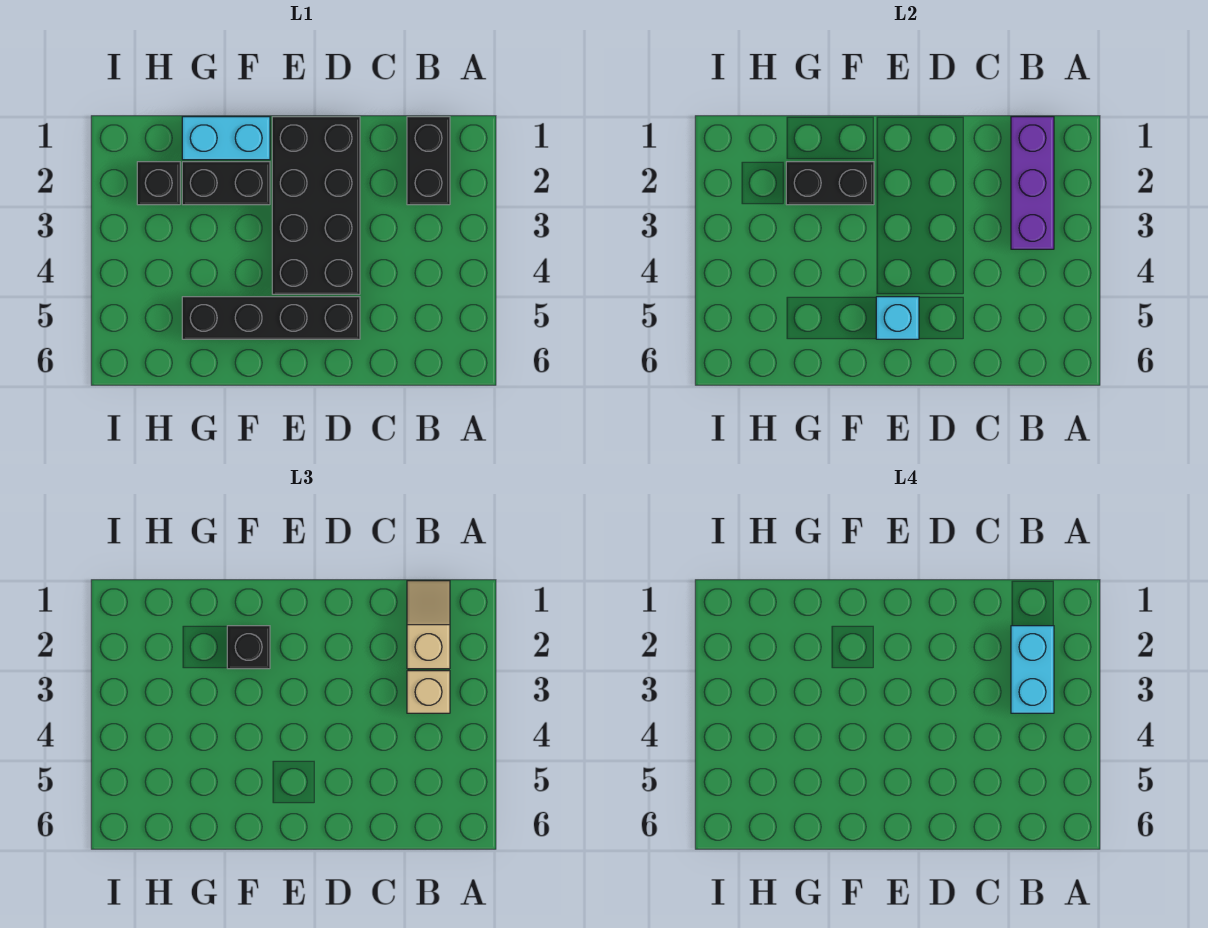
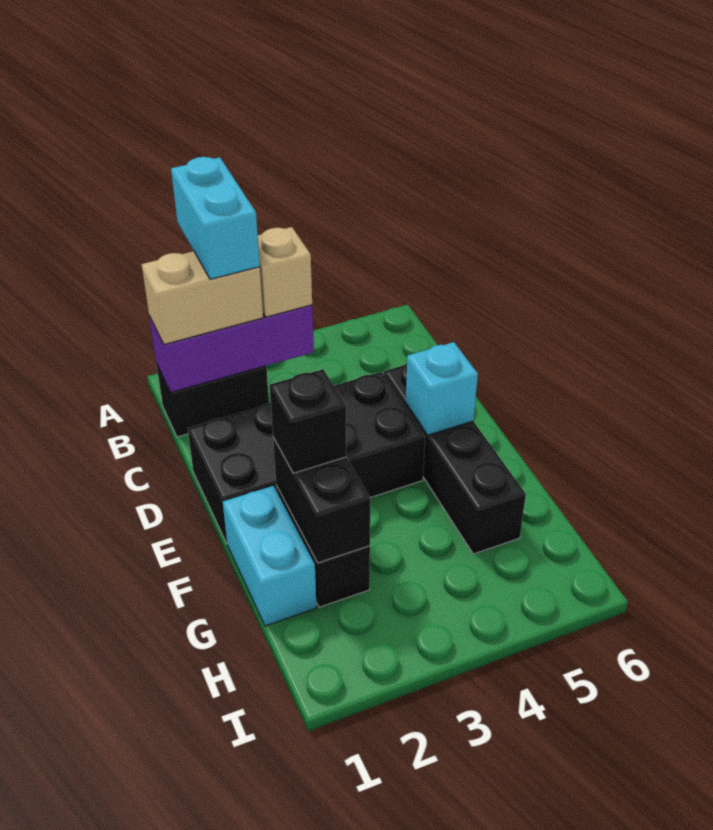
tan 1x2 slope [407,581,450,669] -> tan 1x2 brick [142,251,263,344]
cyan 1x2 brick [1011,626,1054,713] -> cyan 1x2 brick turned to [171,157,260,279]
black 1x1 brick [137,162,180,205] -> none

